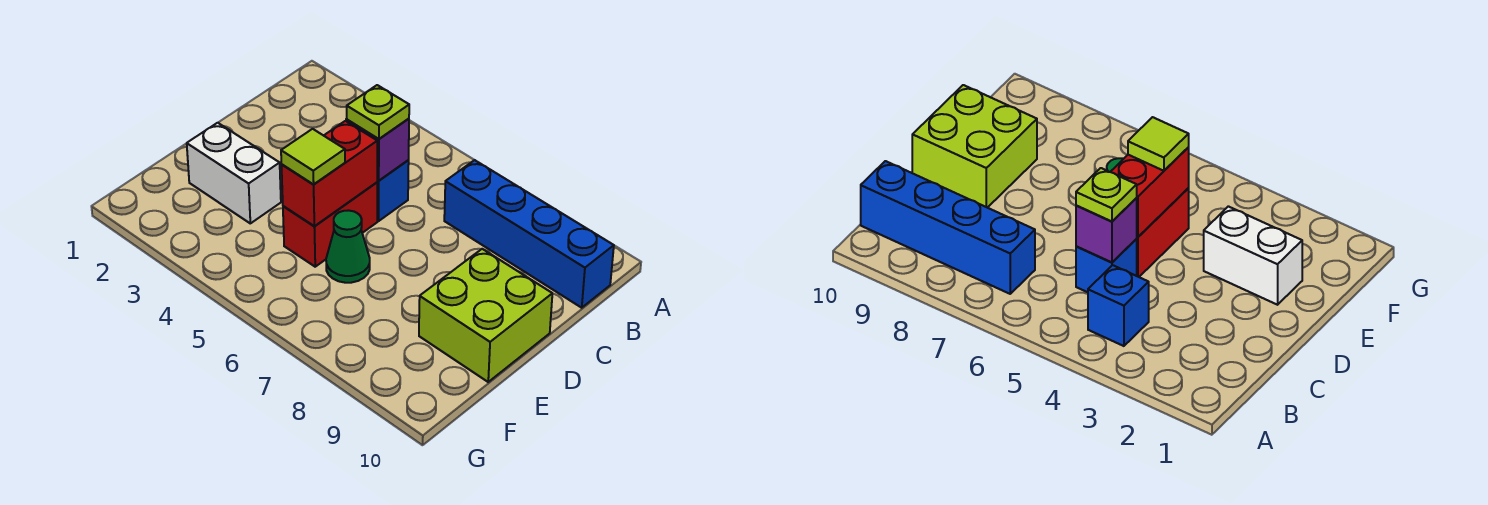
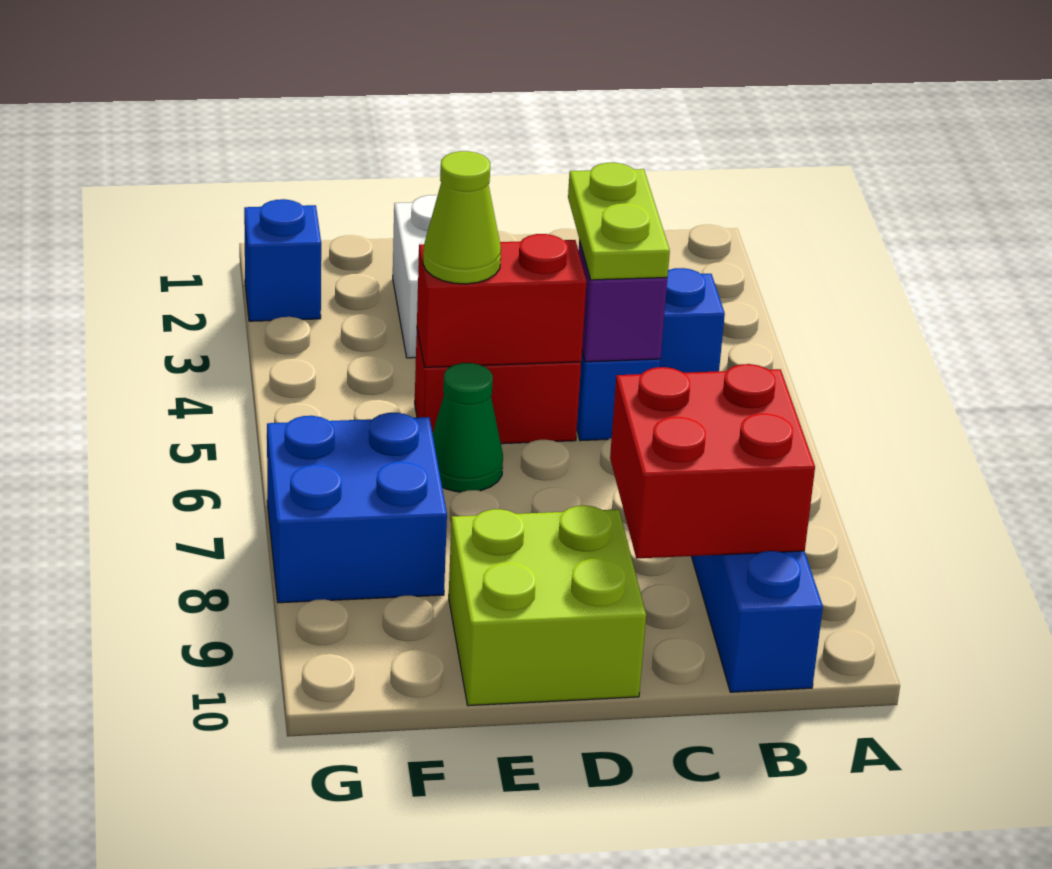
none -> red 2x2 brick [610,364,815,559]
lime 1x1 plate [347,85,409,139] -> lime 1x2 plate [568,163,670,280]
lime 1x1 tile [281,129,345,184] -> lime 1x1 cone [423,151,501,284]
none -> blue 2x2 brick [267,413,447,603]
none -> blue 1x1 brick [244,199,321,321]

